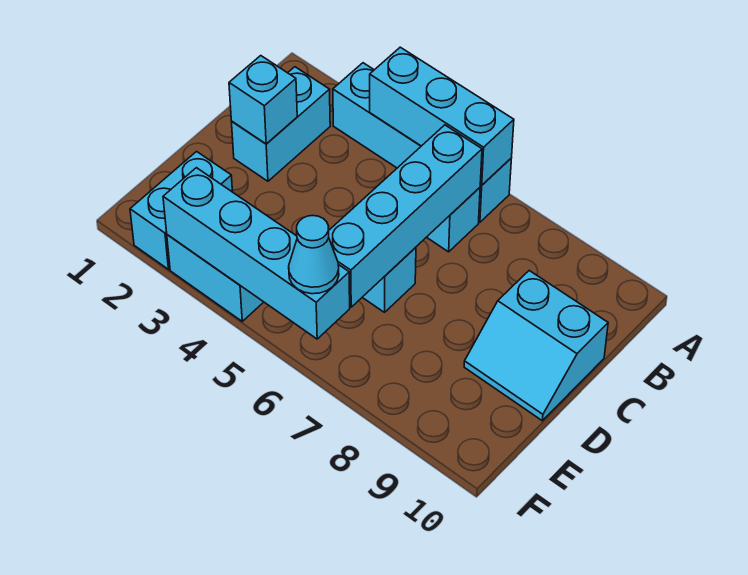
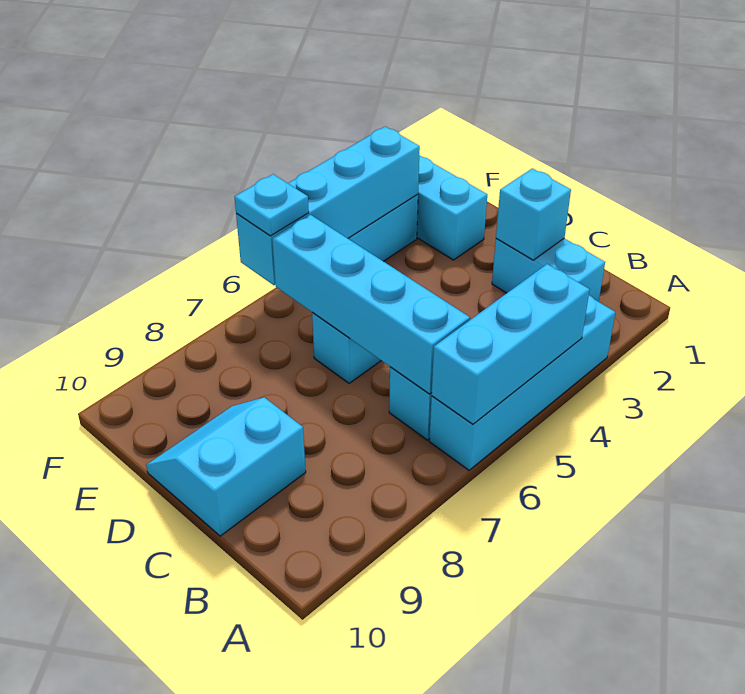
cyan 1x1 cone [289,216,339,294] -> cyan 1x1 plate [235,174,309,236]

